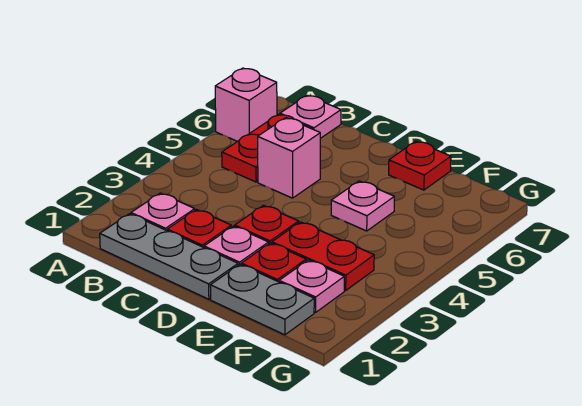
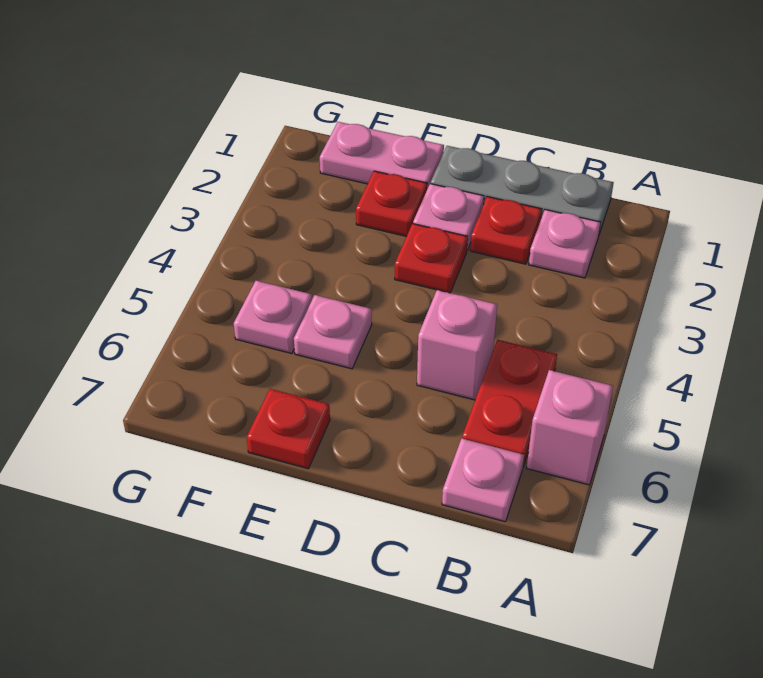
grey 1x2 plate [210,264,314,335] -> pink 1x2 plate [320,122,444,189]
red 1x2 plate [272,222,374,290] -> none
pink 1x1 plate [279,260,344,312] -> pink 1x1 plate moved to [234,281,312,354]

